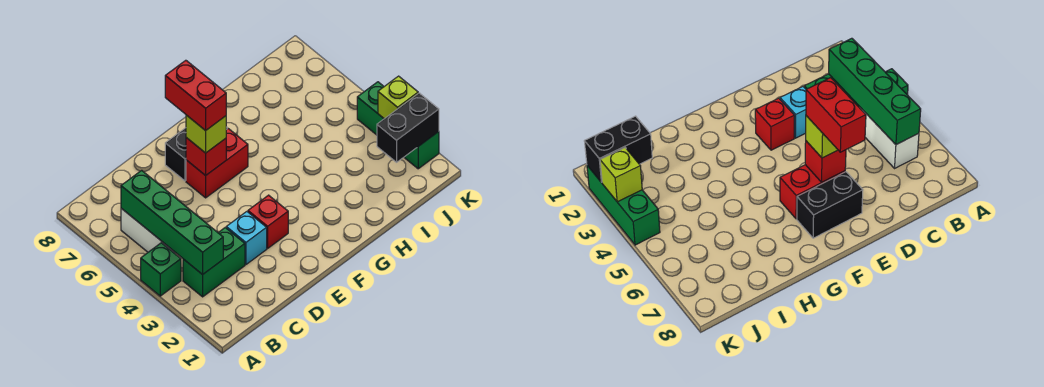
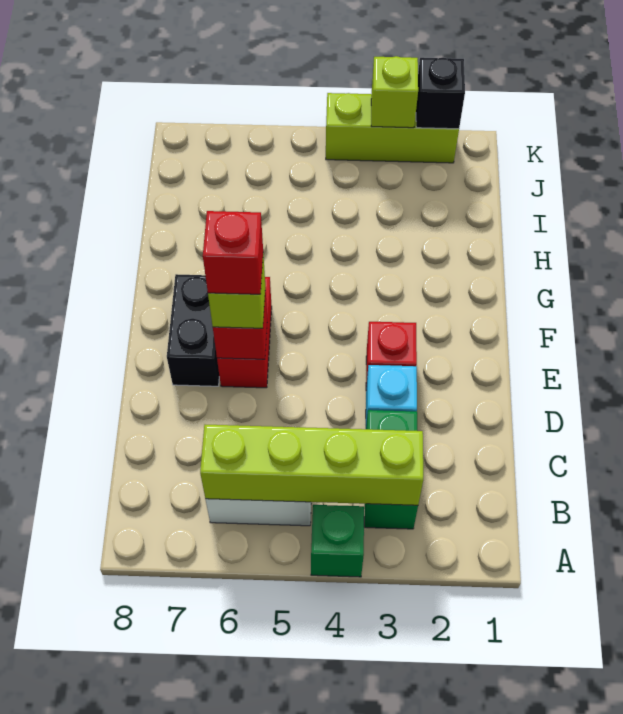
green 1x4 brick [121,170,223,275] -> lime 1x4 brick [200,425,423,505]
red 1x2 brick [165,60,226,131] -> red 1x1 brick [203,211,263,294]
black 1x2 brick [377,93,439,162] -> black 1x1 brick [416,58,465,129]
green 1x3 brick [357,82,439,169] -> lime 1x3 brick [326,93,459,163]

